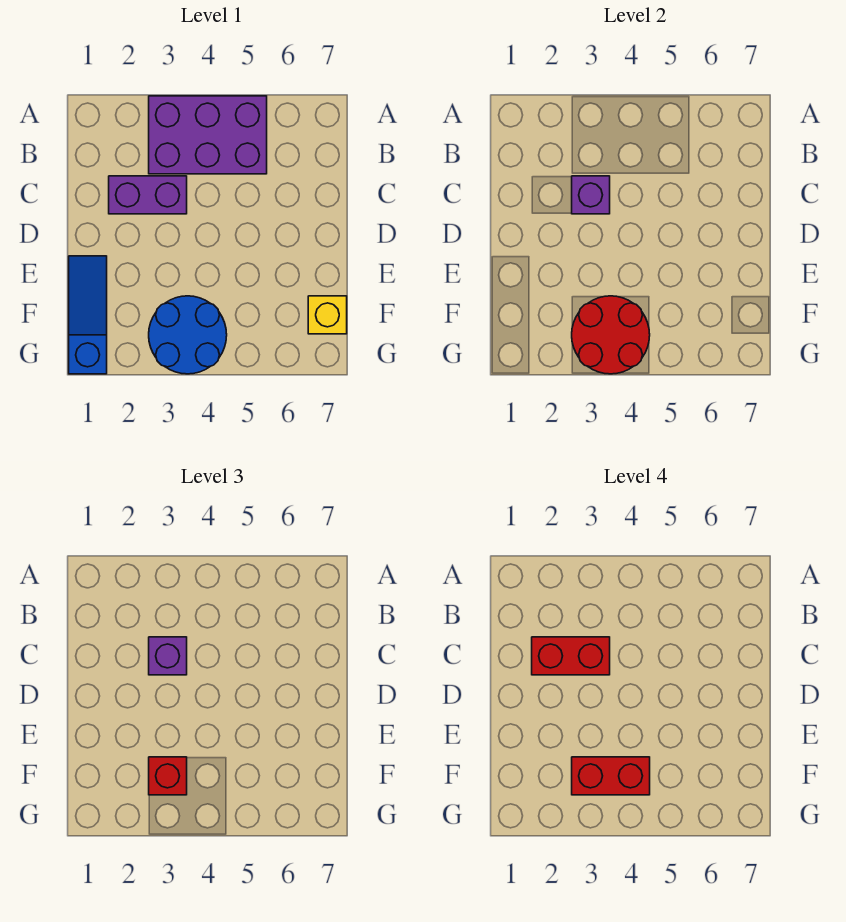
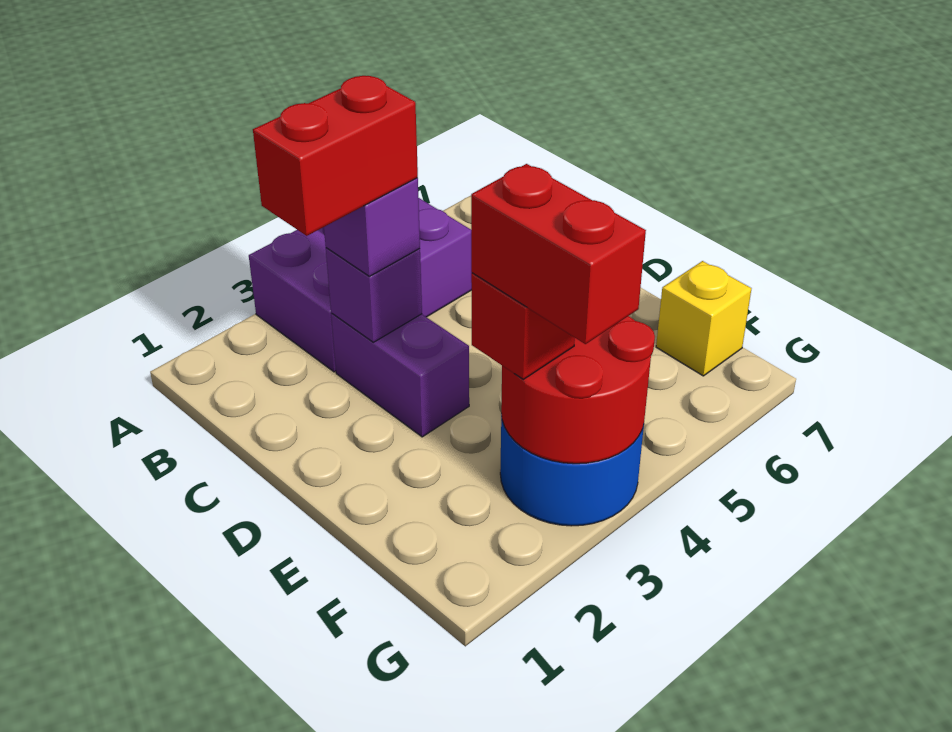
purple 1x2 brick [109,176,187,214] -> purple 1x2 brick turned to [331,313,469,437]
blue 1x3 slope [69,256,107,374] -> none
red 1x2 brick [572,757,650,795] -> red 1x2 brick turned to [471,164,646,344]

